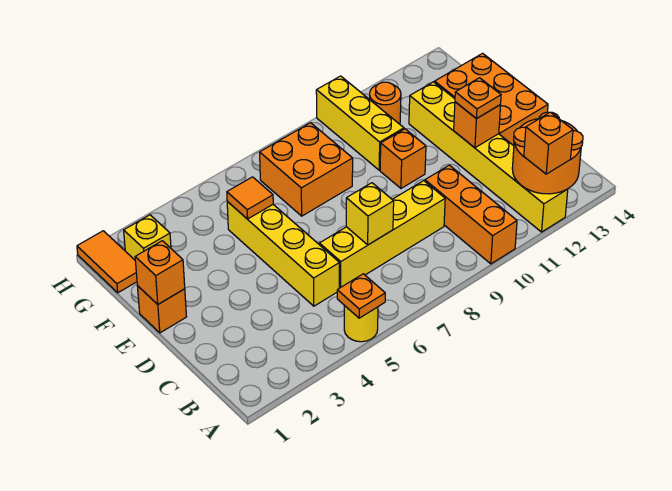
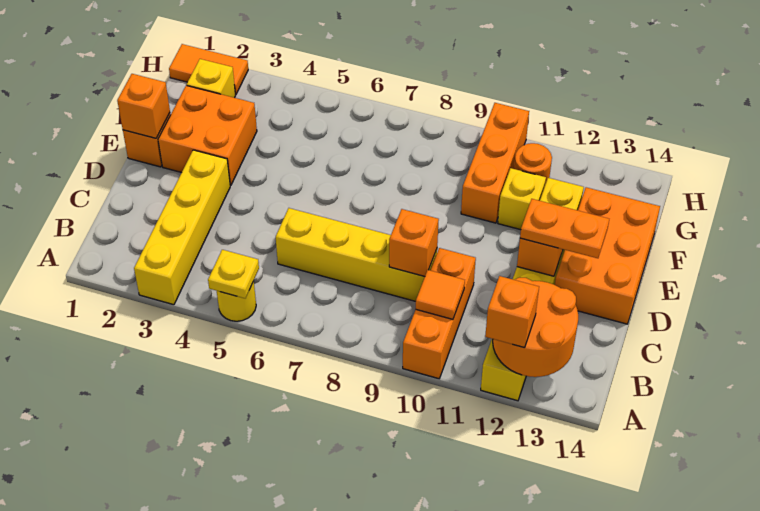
orange 1x1 plate [337,274,385,318] -> yellow 1x1 plate [208,250,259,298]
yellow 1x4 brick [227,202,339,306] -> yellow 1x4 brick moved to [134,150,230,305]
yellow 1x1 brick [346,183,394,245] -> yellow 1x1 brick moved to [498,168,546,230]
orange 1x1 plate [455,78,501,119] -> orange 1x2 plate [520,199,609,258]
orange 1x1 brick [380,129,426,188] -> orange 1x1 brick moved to [389,209,439,277]
orange 1x1 tile [227,177,273,219] -> orange 1x1 tile moved to [416,270,465,319]
orange 2x2 brick [260,123,353,216] -> orange 2x2 brick moved to [158,85,257,185]
yellow 1x3 brick [316,76,404,170] -> orange 1x3 brick [461,103,529,223]
orange 1x2 tile [77,231,137,293] -> orange 1x2 tile turned to [169,44,248,94]

